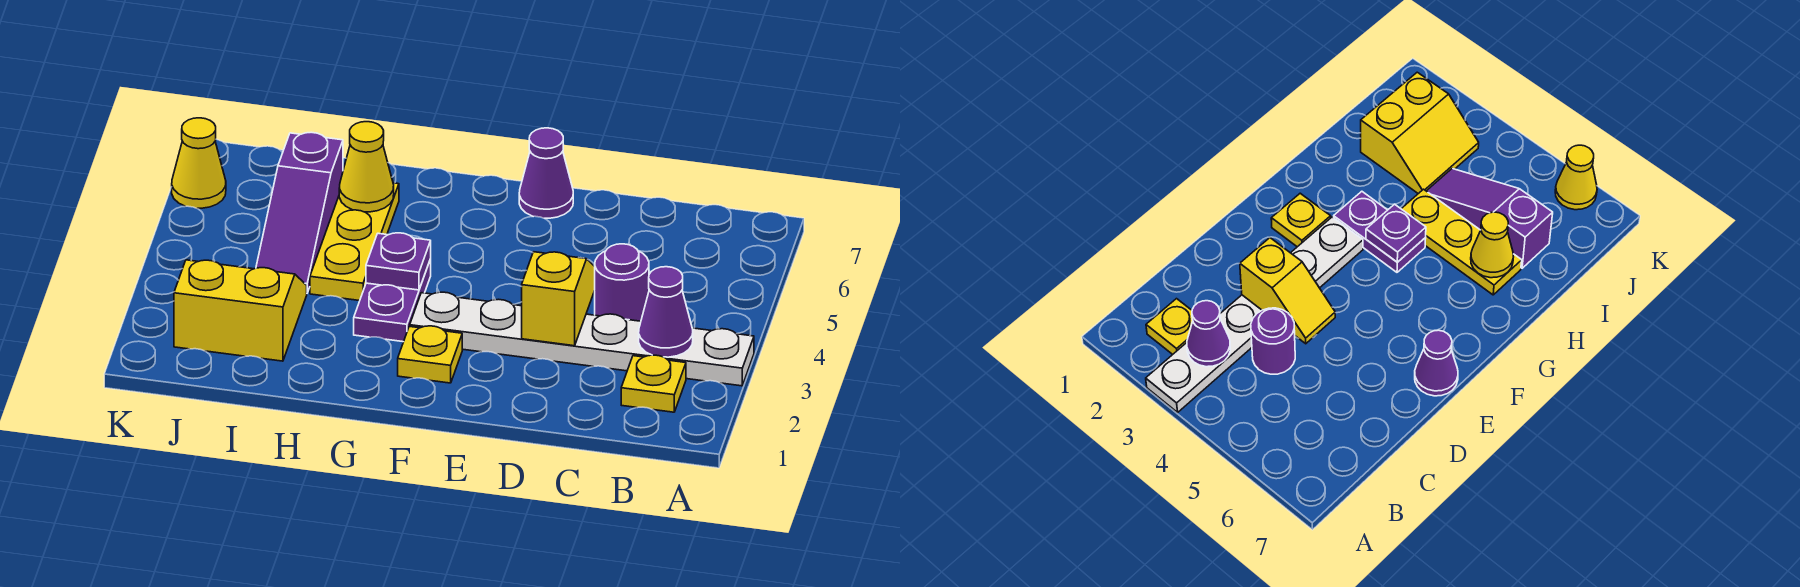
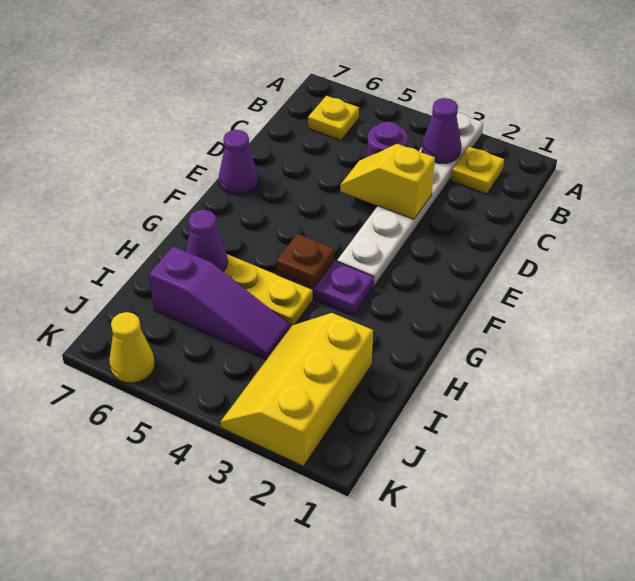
yellow 1x1 plate [398,326,462,383] -> yellow 1x1 plate moved to [308,96,359,140]
purple 1x1 plate [366,233,431,290] -> brown 1x1 plate [276,234,334,288]
yellow 1x1 cone [339,122,394,212] -> purple 1x1 cone [186,210,228,272]
yellow 2x2 slope [174,260,307,361] -> yellow 2x3 slope [220,313,373,466]

